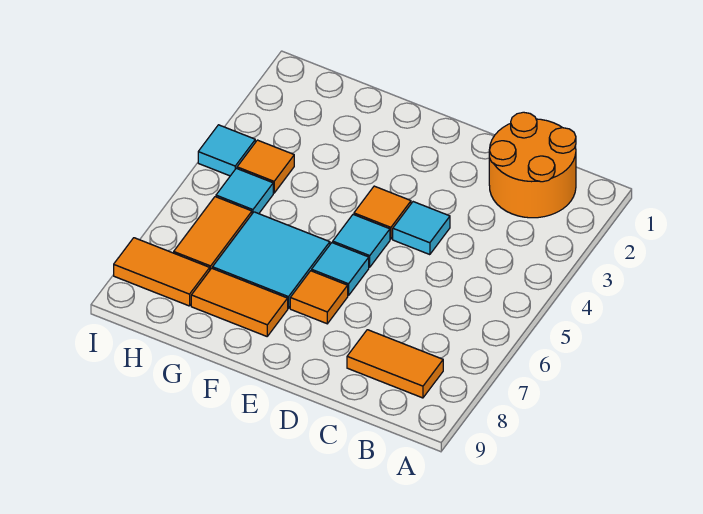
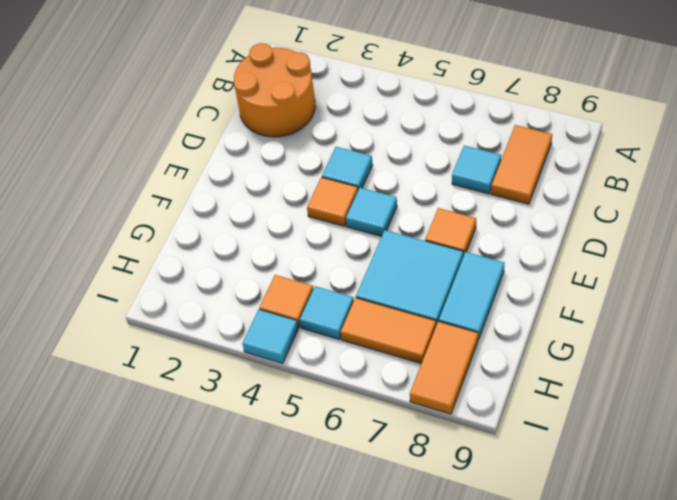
cyan 1x1 tile [312,243,369,296] -> cyan 1x1 tile moved to [452,146,501,194]
orange 1x2 tile [191,268,288,336] -> cyan 1x2 tile [439,252,505,340]

